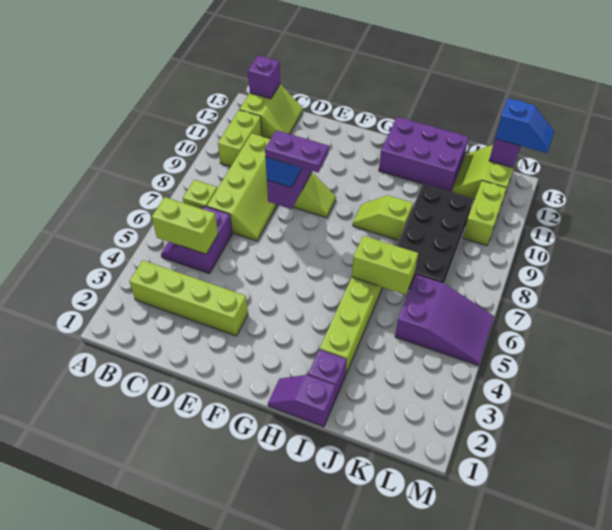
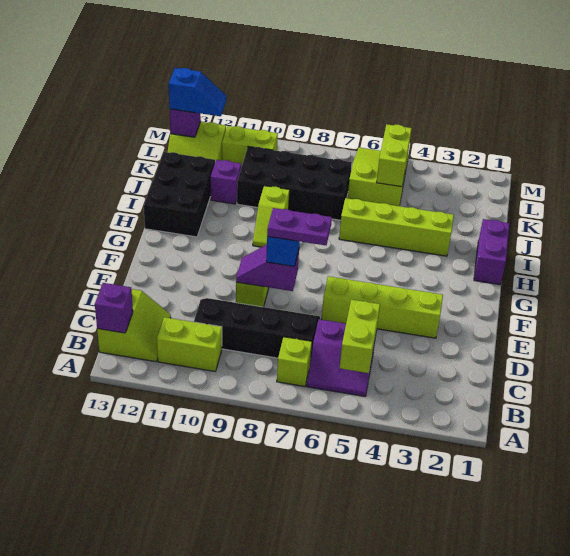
lime 1x4 brick [129,260,248,336] -> lime 1x4 brick turned to [321,276,443,338]
lime 2x2 slope [239,84,303,139] -> lime 2x2 slope turned to [97,289,171,362]
lime 2x4 slope [207,133,277,241] -> black 2x4 slope [194,298,320,358]
purple 1x2 plate [265,130,329,172] -> purple 1x2 plate turned to [267,208,332,245]
purple 1x2 slope [268,375,336,427] -> purple 1x2 brick [474,219,509,285]
purple 2x3 brick [379,117,469,192] -> black 2x3 brick [144,152,215,237]
purple 1x1 brick [308,349,347,400] -> purple 1x1 brick moved to [211,160,241,204]
lime 1x2 brick [352,236,418,295] -> lime 1x2 brick moved to [376,124,412,187]
purple 2x3 slope [395,274,494,365] -> lime 2x3 slope [348,148,408,206]
blue 1x2 slope [495,98,554,153] -> blue 1x2 slope turned to [169,68,226,116]

